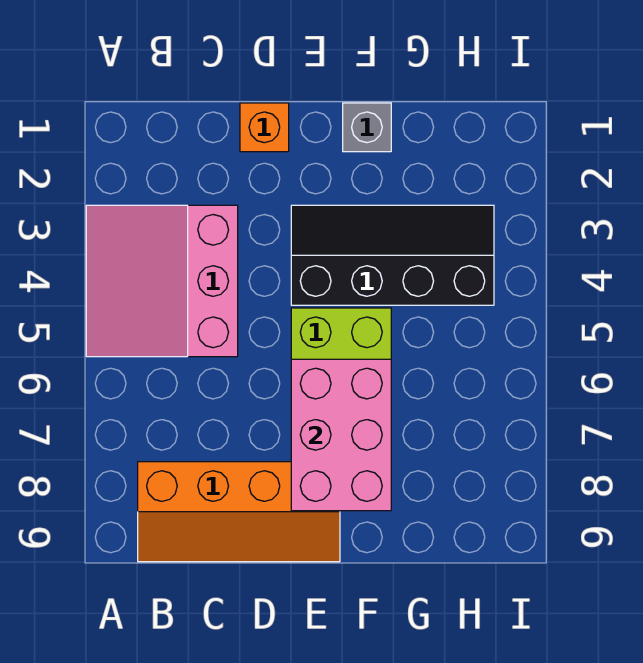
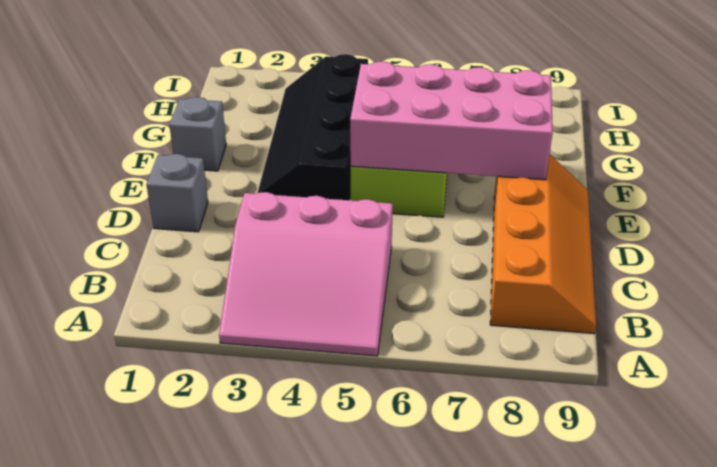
orange 1x1 brick [240,103,289,152] -> grey 1x1 brick [146,154,208,232]
pink 2x3 brick [291,359,391,511] -> pink 2x4 brick [350,61,553,180]

